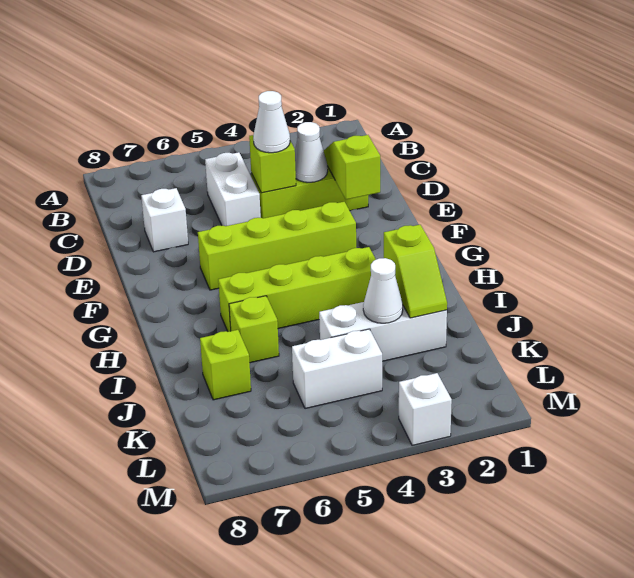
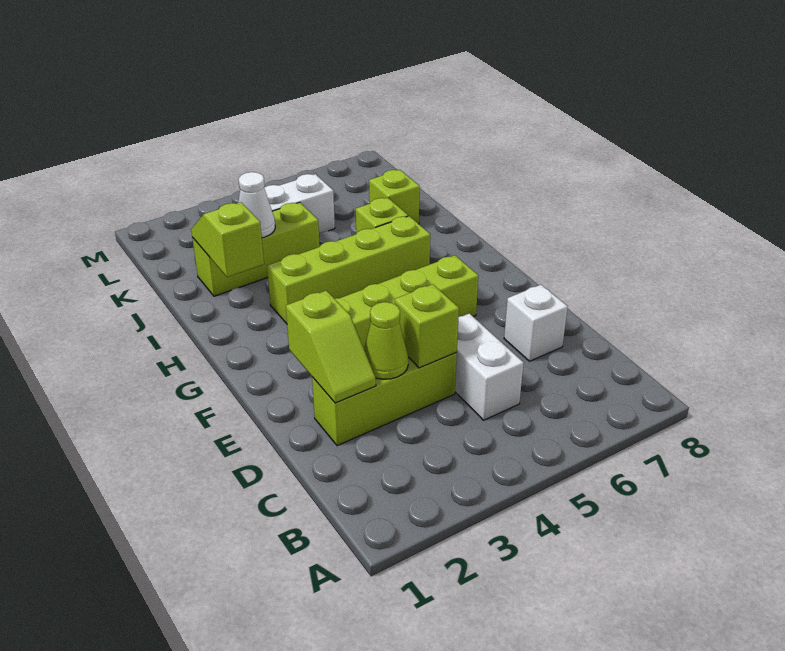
white 1x1 cone [295,122,328,182] -> lime 1x1 cone [364,302,408,379]
white 1x1 cone [253,91,290,153] -> none
white 1x3 brick [319,302,447,361] -> lime 1x3 brick [192,202,320,296]
white 1x1 brick [399,373,452,445] -> none

